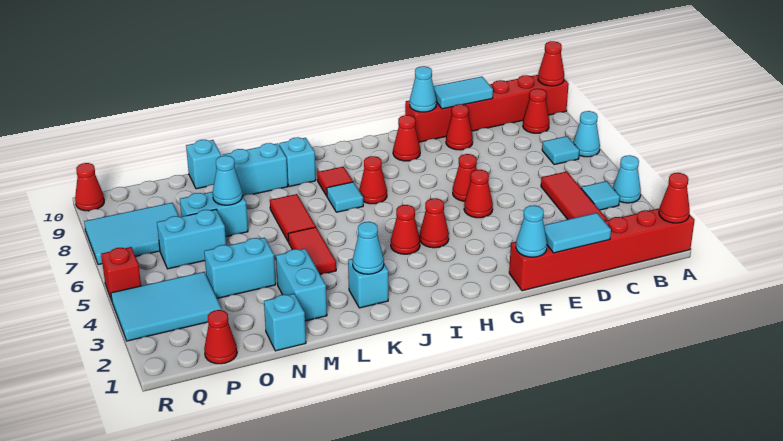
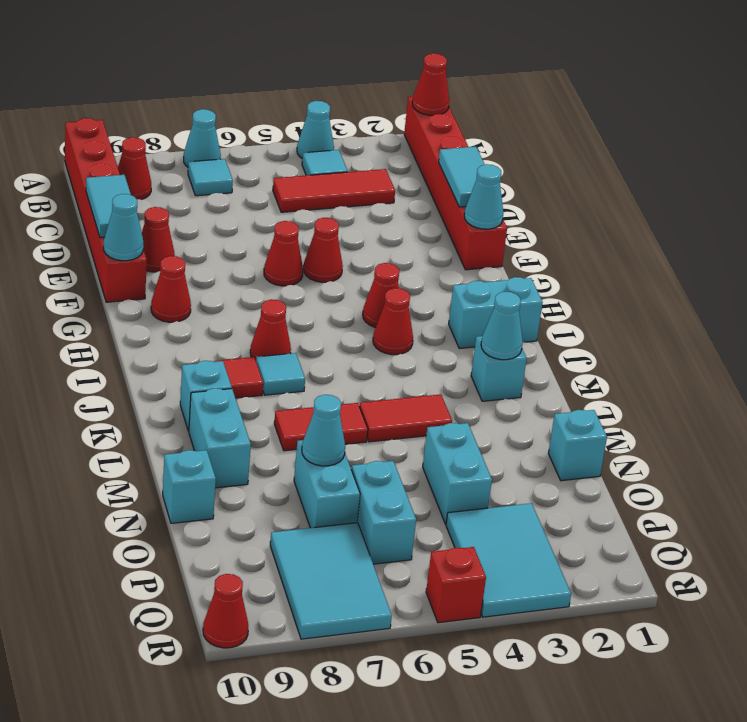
red 1x1 cone [538,41,564,86] -> none
cyan 1x2 brick [276,249,327,321] -> cyan 1x2 brick moved to [449,277,543,348]
red 1x1 cone [204,310,237,364] -> none

